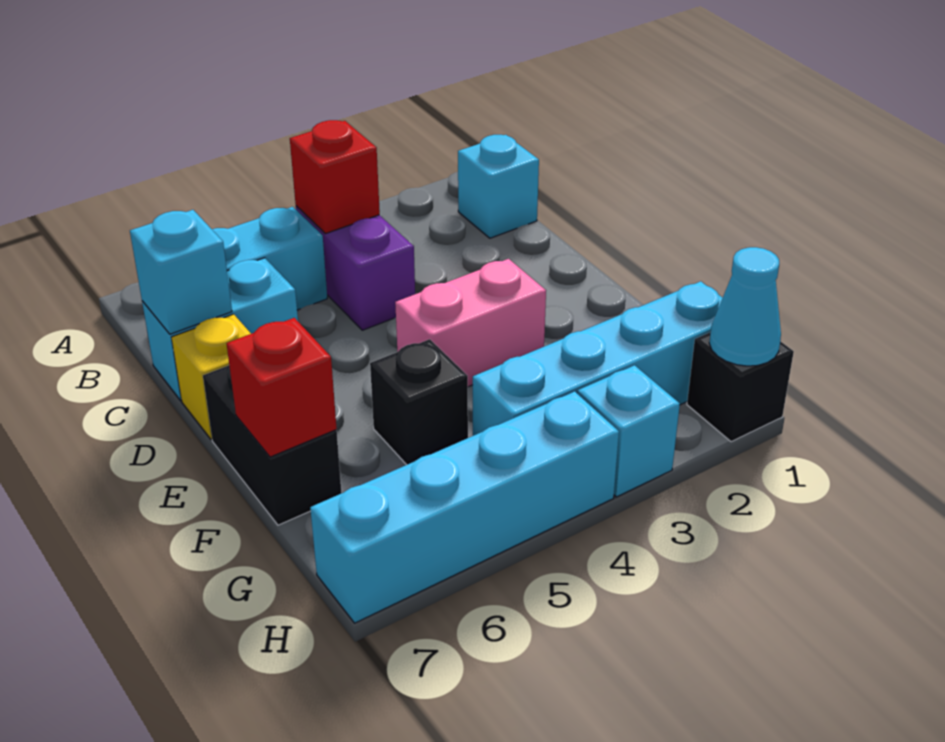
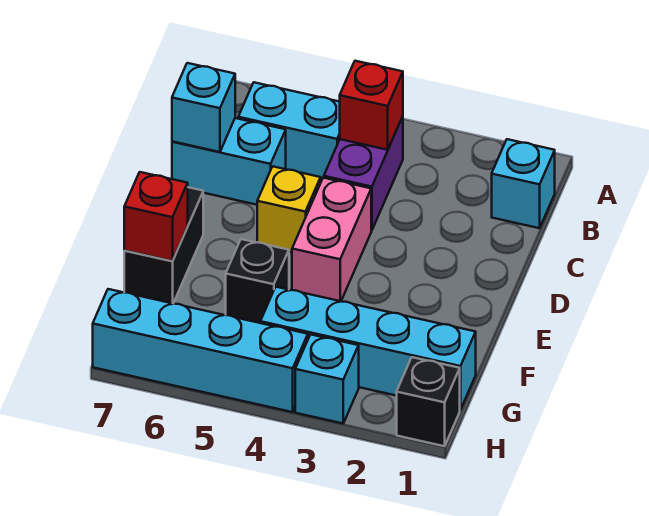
yellow 1x1 brick [171,314,251,439] -> yellow 1x1 brick moved to [257,166,321,252]
pink 1x2 brick [395,259,546,387] -> pink 1x2 brick turned to [292,178,371,301]
cyan 1x1 cone [709,247,781,366] -> none

